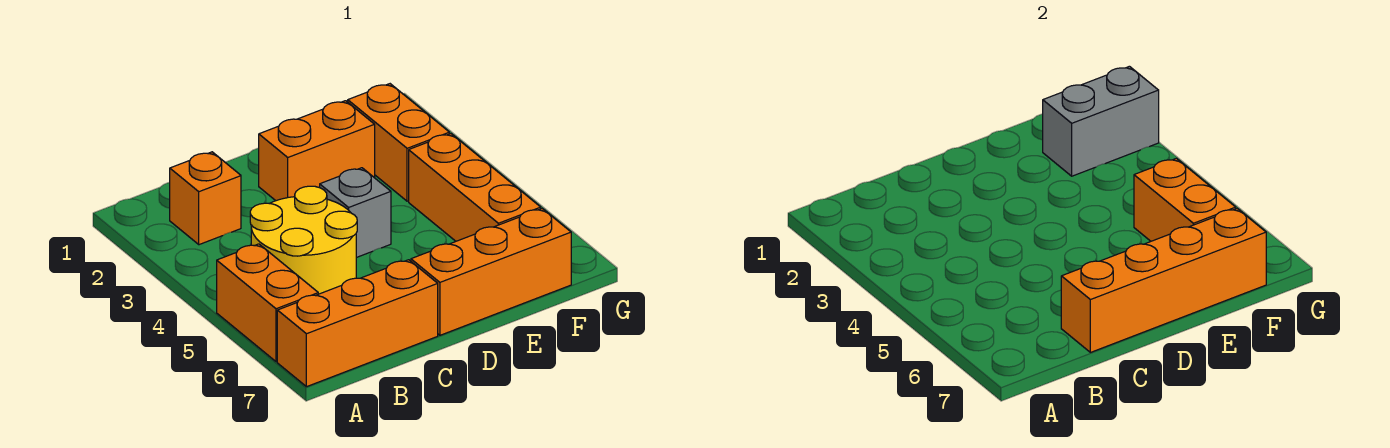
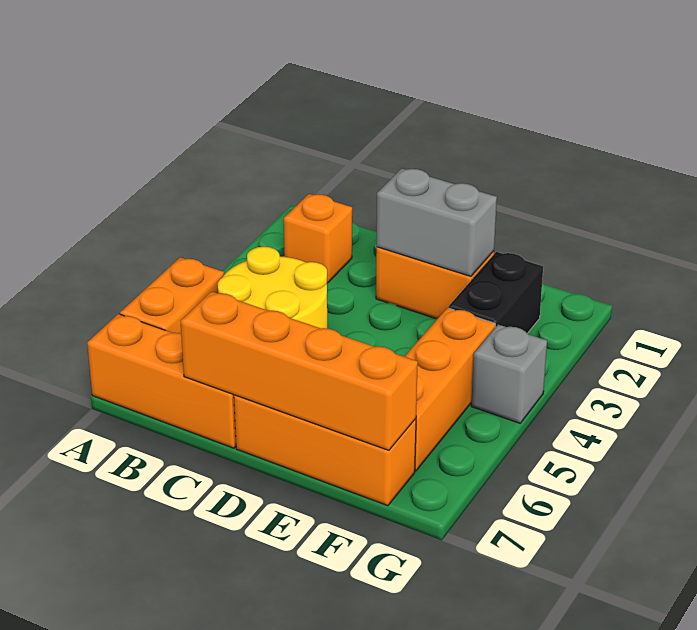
grey 1x1 brick [320,168,391,258] -> grey 1x1 brick moved to [471,325,547,423]
orange 1x2 brick [348,84,449,201] -> black 1x2 brick [448,252,543,333]
grey 1x2 brick [1043,66,1159,176] -> grey 1x2 brick moved to [377,168,497,276]
orange 1x2 brick [1134,158,1236,241] -> none

